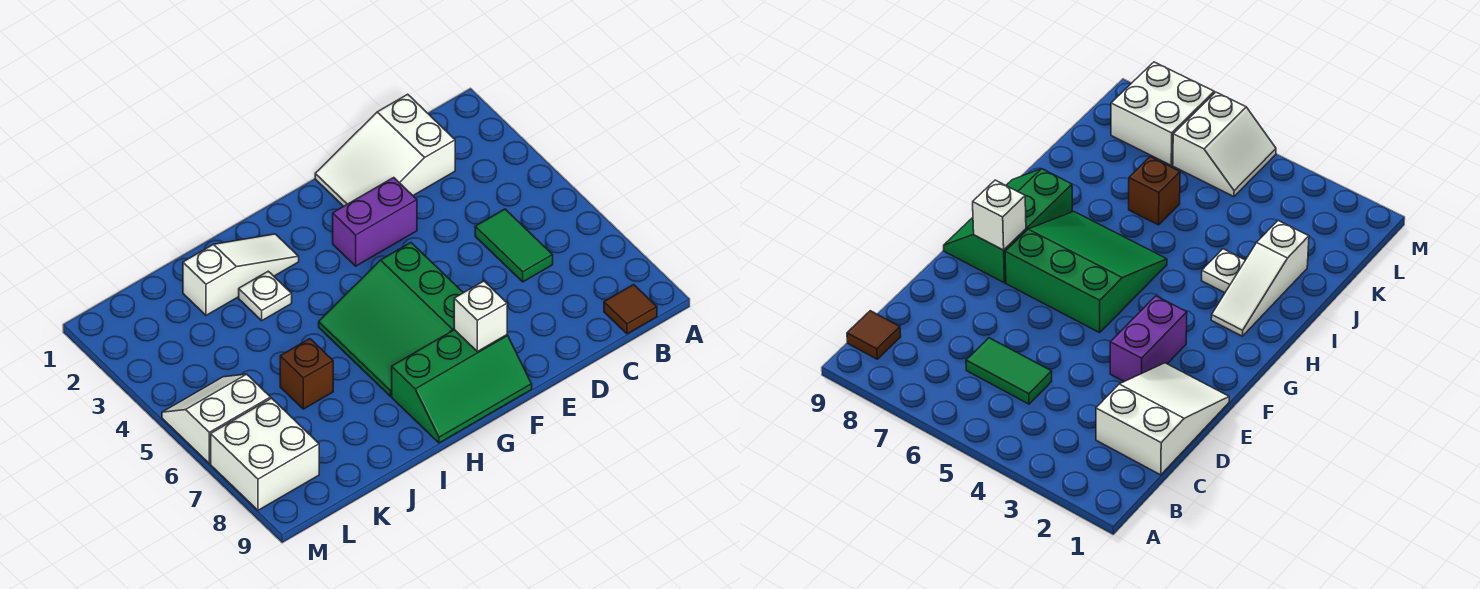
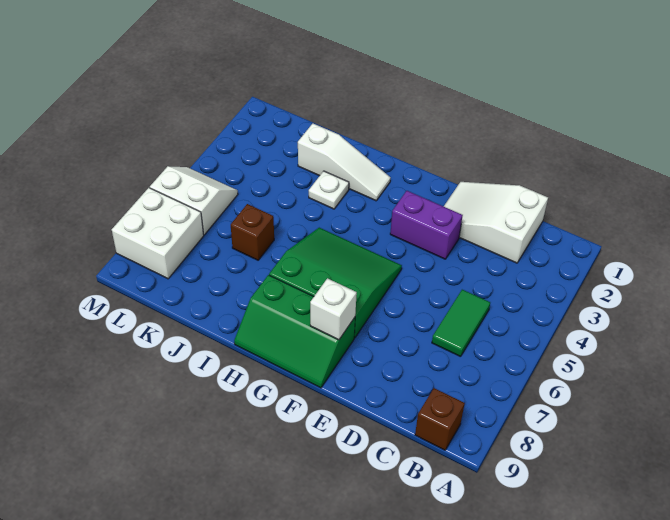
brown 1x1 tile [604,285,657,334] -> brown 1x1 brick [415,388,465,450]
green 3x3 slope [319,243,463,396] -> green 3x3 slope turned to [269,228,402,338]

